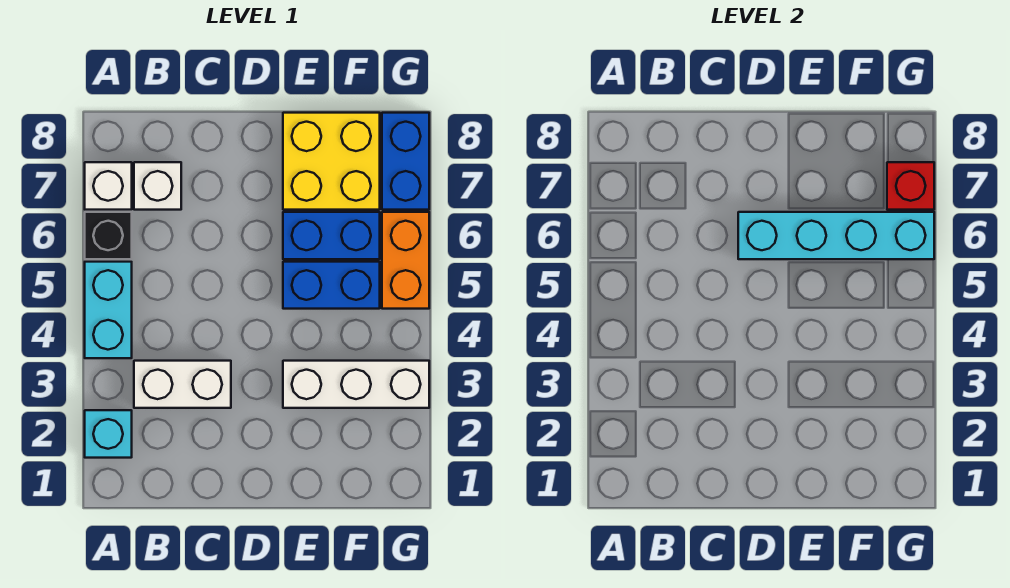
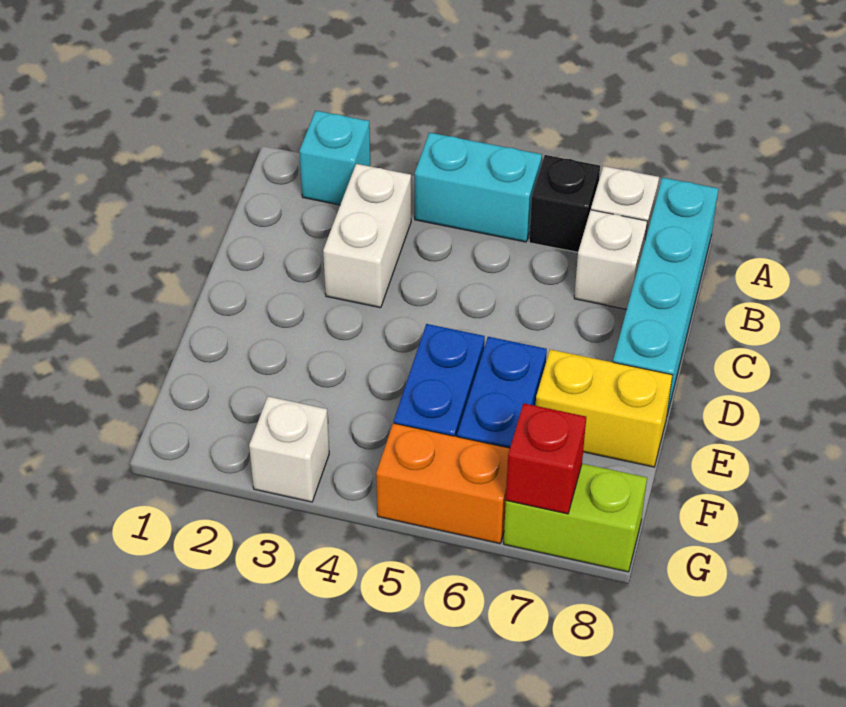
cyan 1x4 brick [738,212,934,259] -> cyan 1x4 brick moved to [613,177,718,414]
white 1x3 brick [283,361,429,408] -> white 1x1 brick [249,396,329,502]
yellow 2x2 brick [283,113,380,210] -> yellow 1x2 brick [536,349,673,467]
blue 1x2 brick [382,113,429,210] -> lime 1x2 brick [504,464,647,572]

